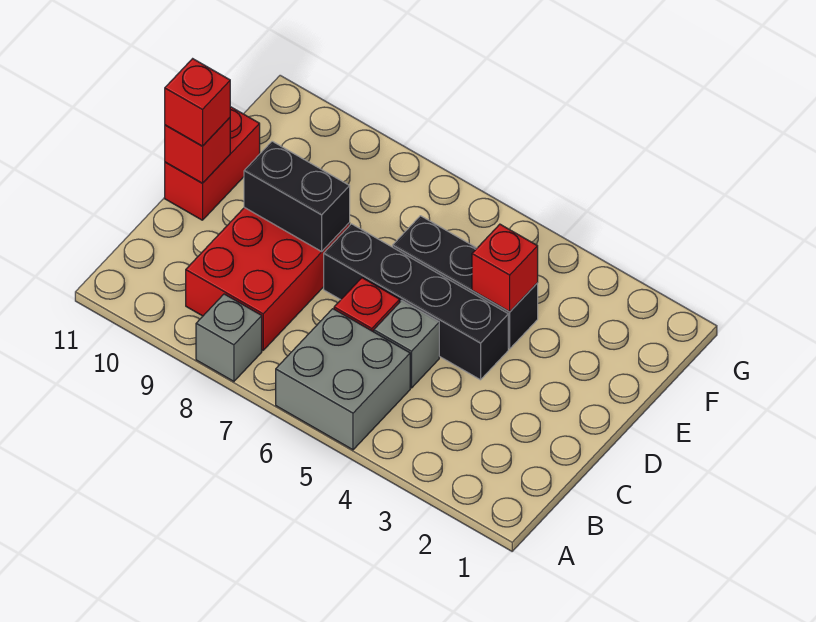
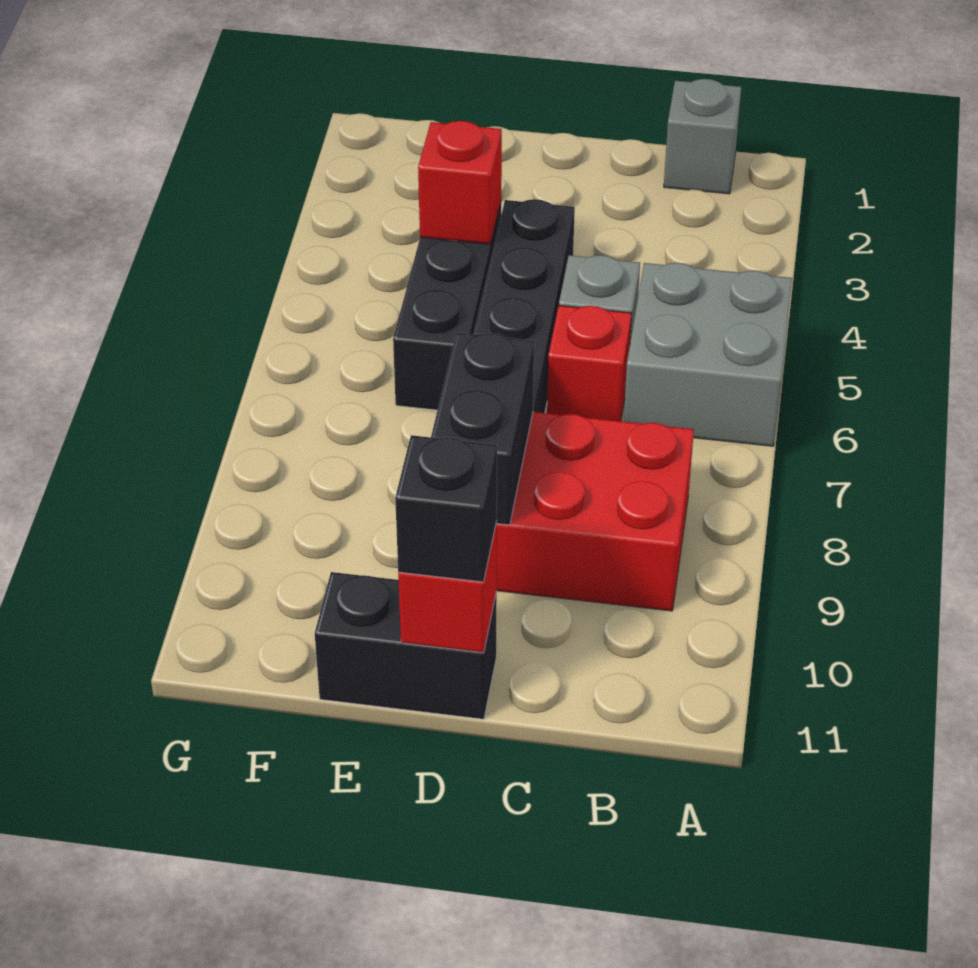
grey 1x1 brick [196,294,262,381] -> grey 1x1 brick moved to [664,79,741,194]
red 1x2 brick [165,107,260,220] -> black 1x2 brick [315,572,497,719]
red 1x1 brick [165,59,230,146] -> black 1x1 brick [395,435,497,582]

